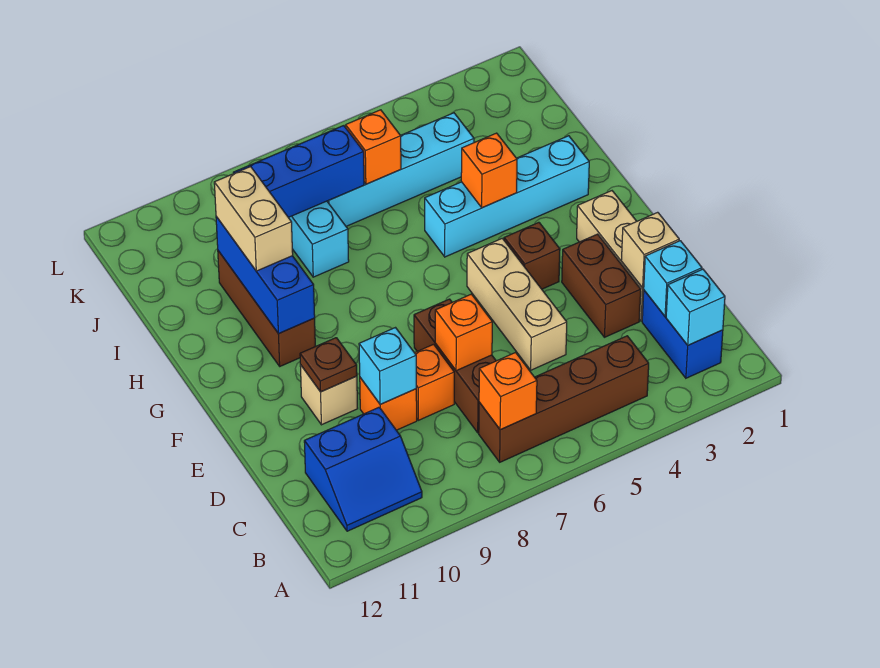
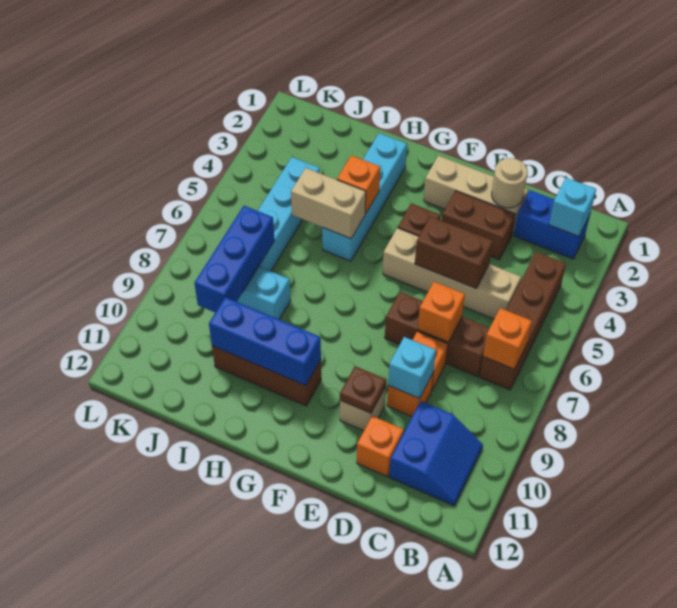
cyan 1x1 brick [644,241,702,316] -> none
tan 1x1 brick [621,212,679,288] -> tan 1x1 round brick [492,158,527,208]
tan 1x3 brick [467,238,567,370] -> tan 1x4 brick [383,228,521,319]
none -> brown 1x2 brick [415,216,493,288]
tan 1x2 brick [214,167,293,271] -> tan 1x2 brick moved to [291,168,366,239]
orange 1x1 brick [346,110,401,184] -> orange 1x1 brick moved to [357,416,404,477]

